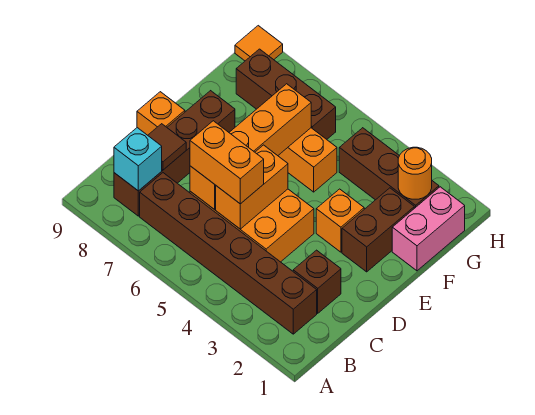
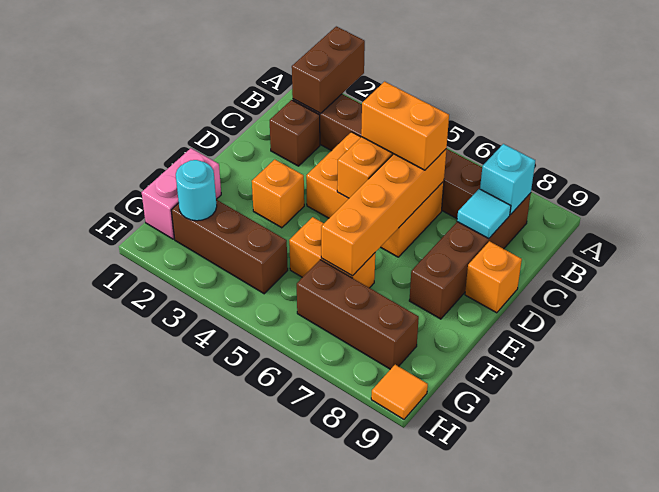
brown 1x1 tile [148,124,186,170] -> cyan 1x1 tile [457,189,511,239]
brown 1x2 brick [342,188,414,272] -> brown 1x2 brick moved to [292,26,365,113]
orange 1x1 round brick [398,147,432,199] -> cyan 1x1 round brick [176,160,217,221]

